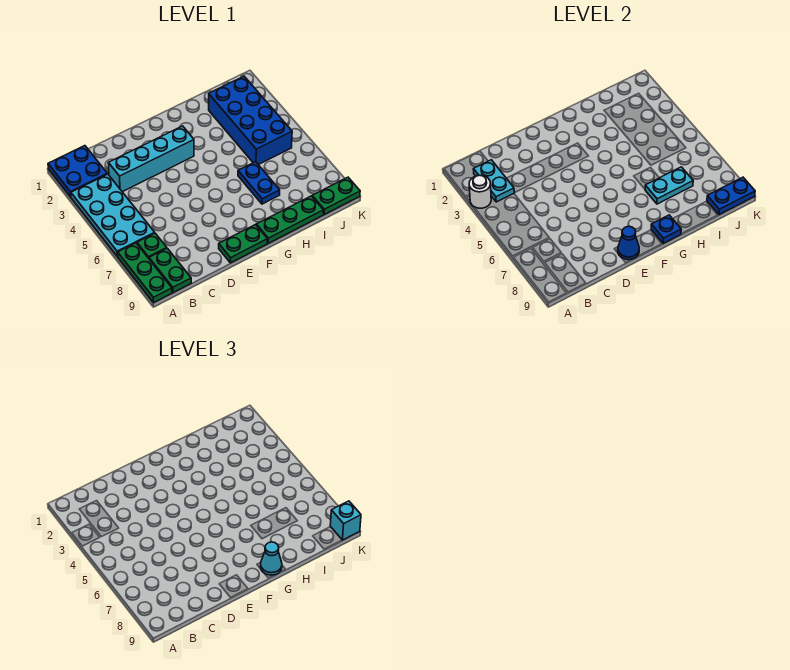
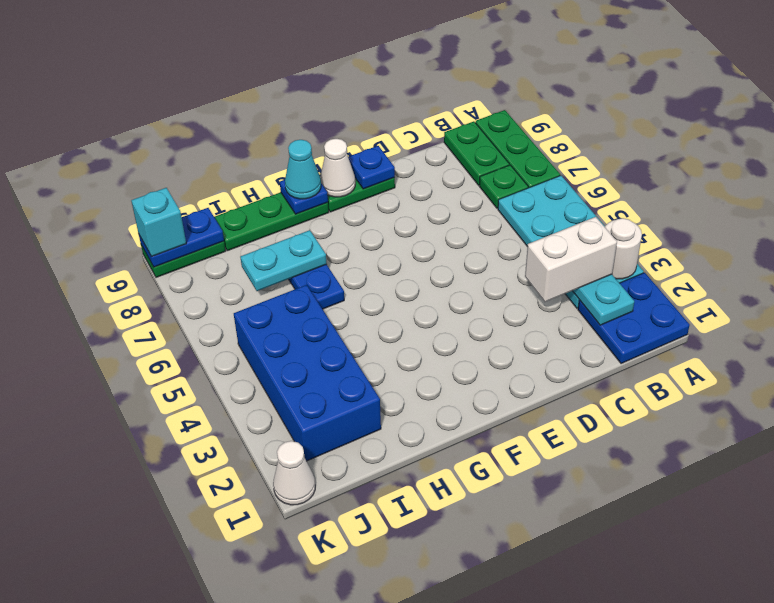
none -> white 1x2 brick [525,217,617,302]
cyan 1x4 brick [108,126,194,192] -> none
blue 1x1 cone [618,226,639,260] -> blue 1x1 plate [348,146,395,189]
none -> white 1x1 cone [320,139,355,197]
none -> white 1x1 cone [273,441,315,505]

